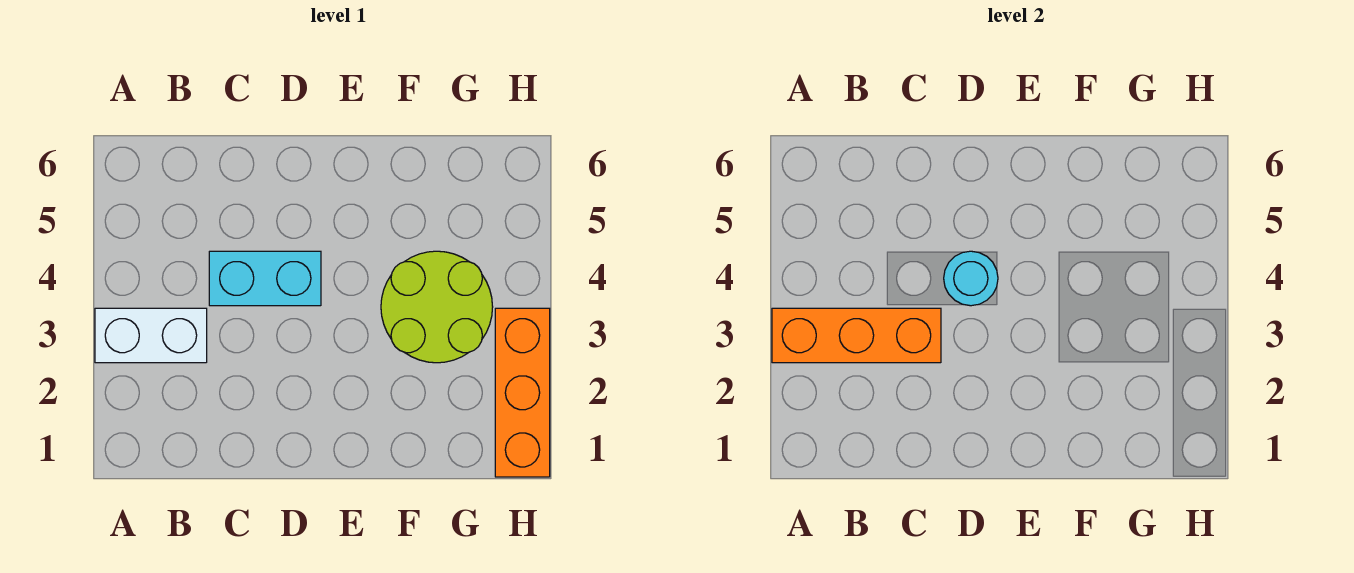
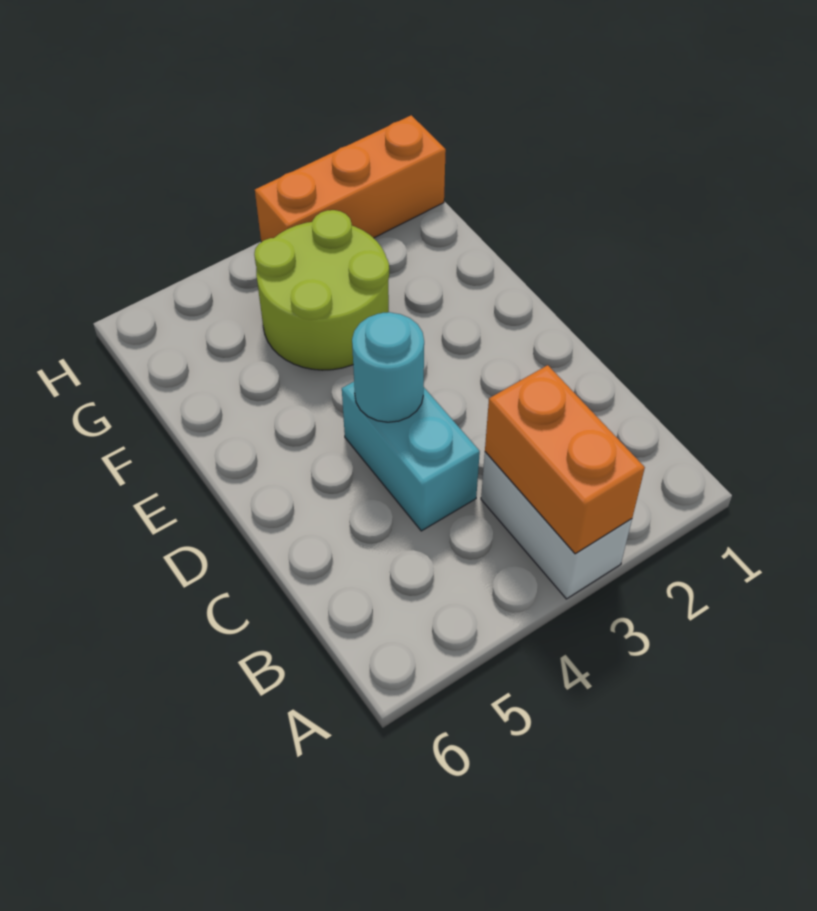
orange 1x3 brick [772,308,941,363] -> orange 1x2 brick [485,365,645,554]

